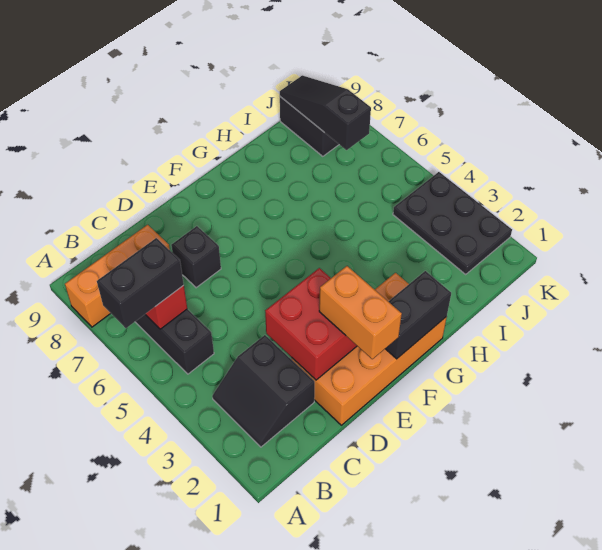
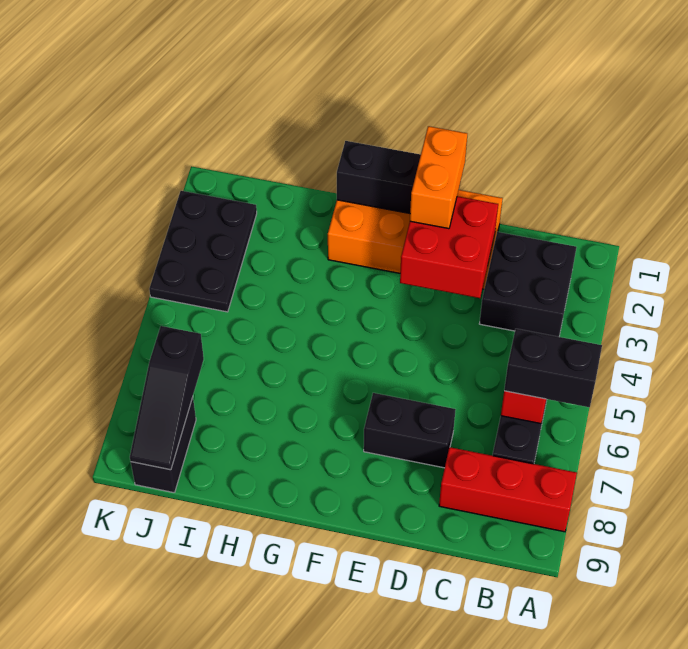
orange 1x3 brick [65,225,170,327] -> red 1x3 brick [439,447,577,532]
black 2x2 slope [212,335,315,447] -> black 2x2 brick [479,232,576,337]
black 1x1 brick [171,226,221,288] -> black 1x2 brick [364,393,456,468]

